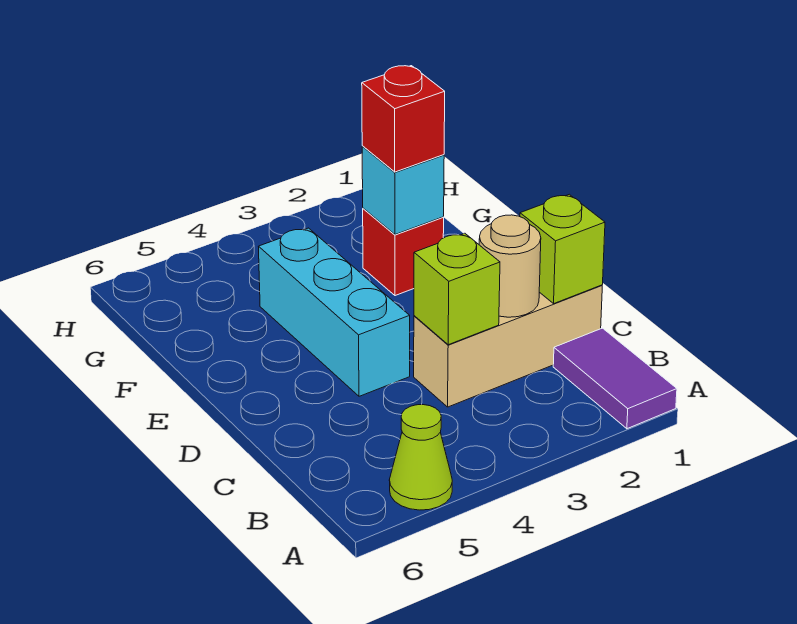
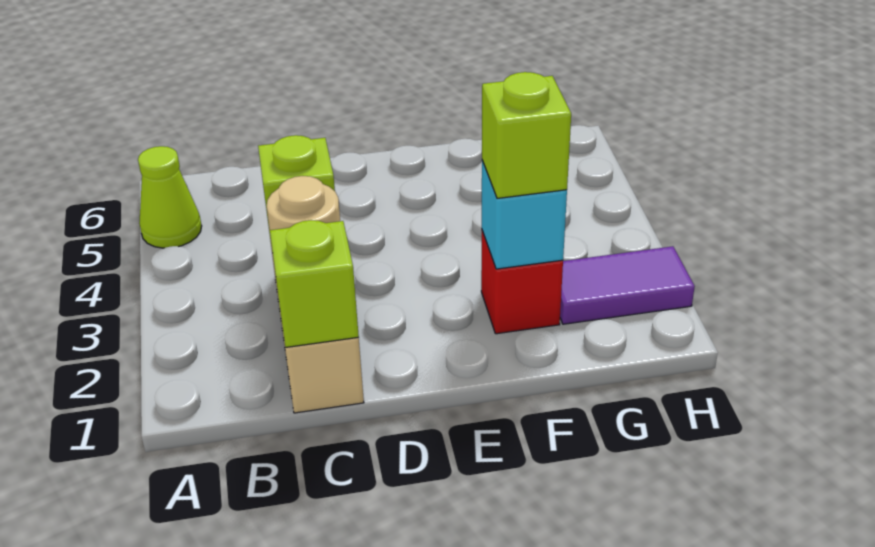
purple 1x2 tile [553,328,677,429] -> purple 1x2 tile moved to [560,246,695,324]
cyan 1x3 brick [259,228,410,396] -> none
red 1x1 brick [362,66,445,172] -> lime 1x1 brick [482,72,571,198]

